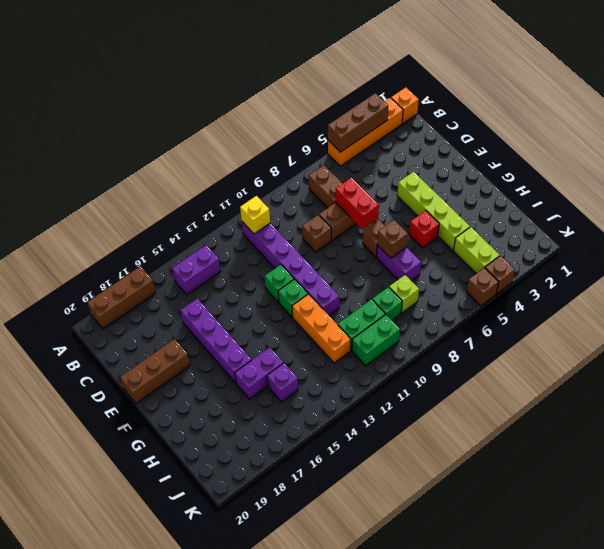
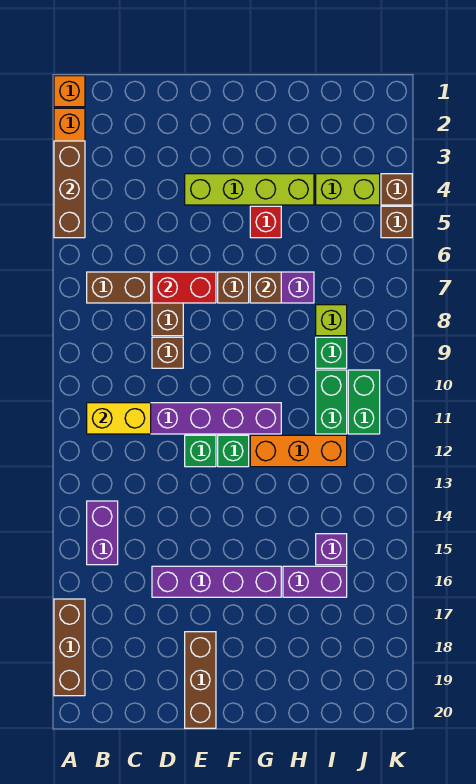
yellow 1x1 brick [240,196,270,234] -> yellow 1x2 brick [87,403,151,434]
purple 1x2 brick [235,347,283,399] -> purple 1x2 brick turned to [283,566,347,597]

